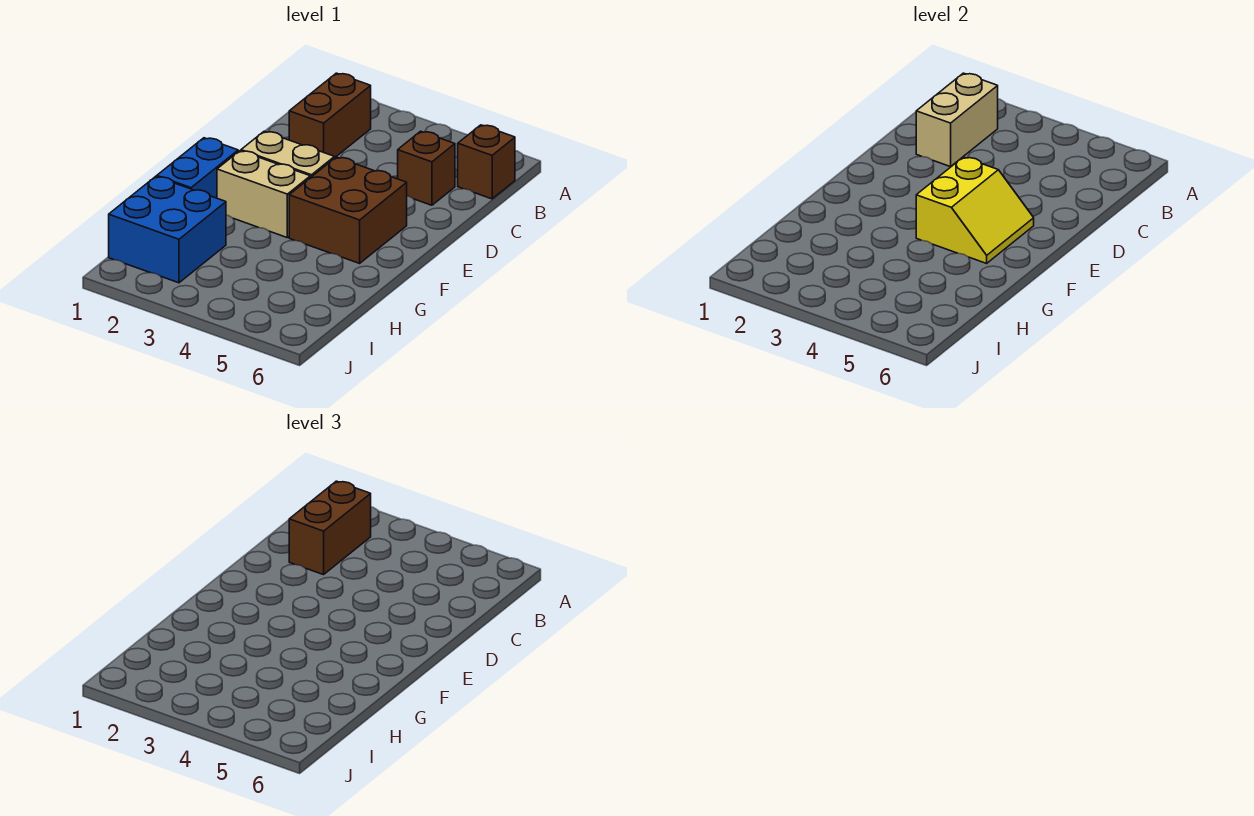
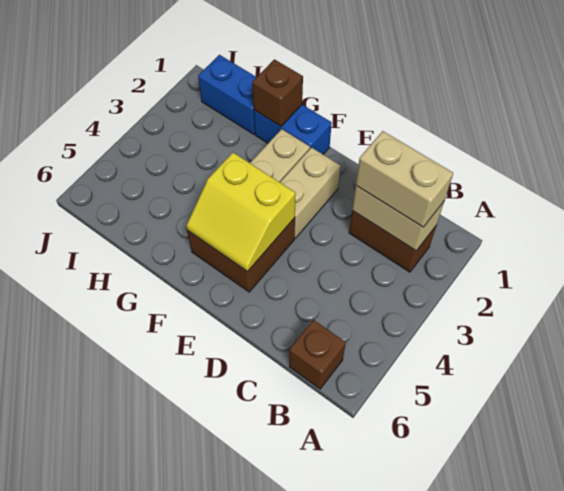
brown 1x2 brick [289,481,371,575] -> tan 1x2 brick [356,131,453,227]
brown 1x1 brick [398,131,455,205] -> brown 1x1 brick moved to [252,59,303,126]
blue 2x2 brick [109,176,226,283] -> blue 1x2 brick [198,55,256,134]

